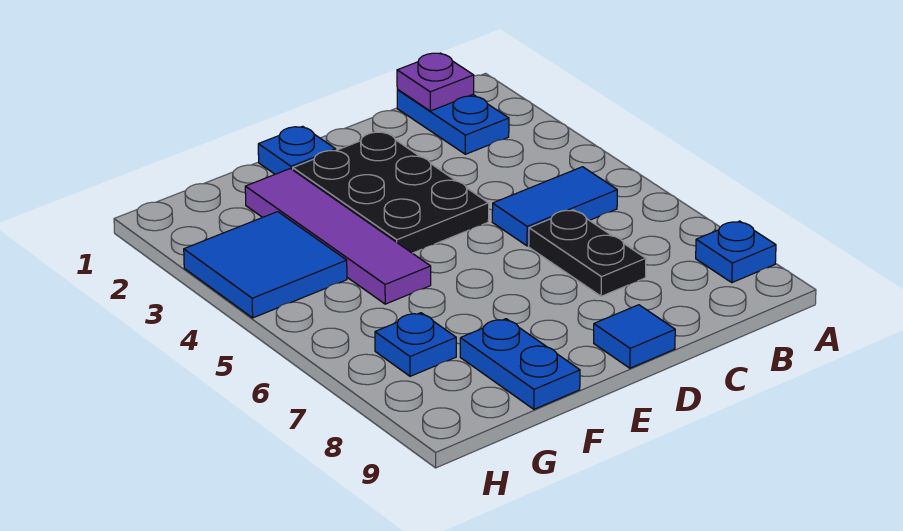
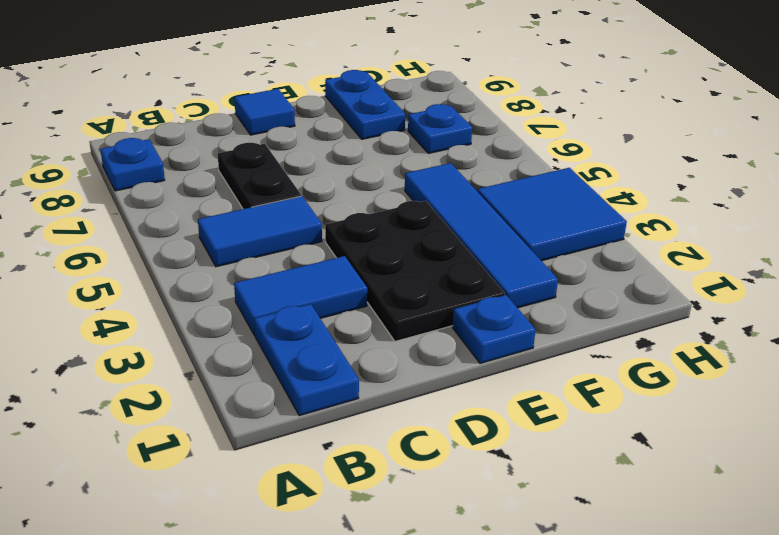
purple 1x1 plate [397,53,474,111] -> none
none -> blue 1x2 tile [234,256,367,336]
purple 1x4 tile [245,169,431,304] -> blue 1x4 tile [405,163,558,308]

